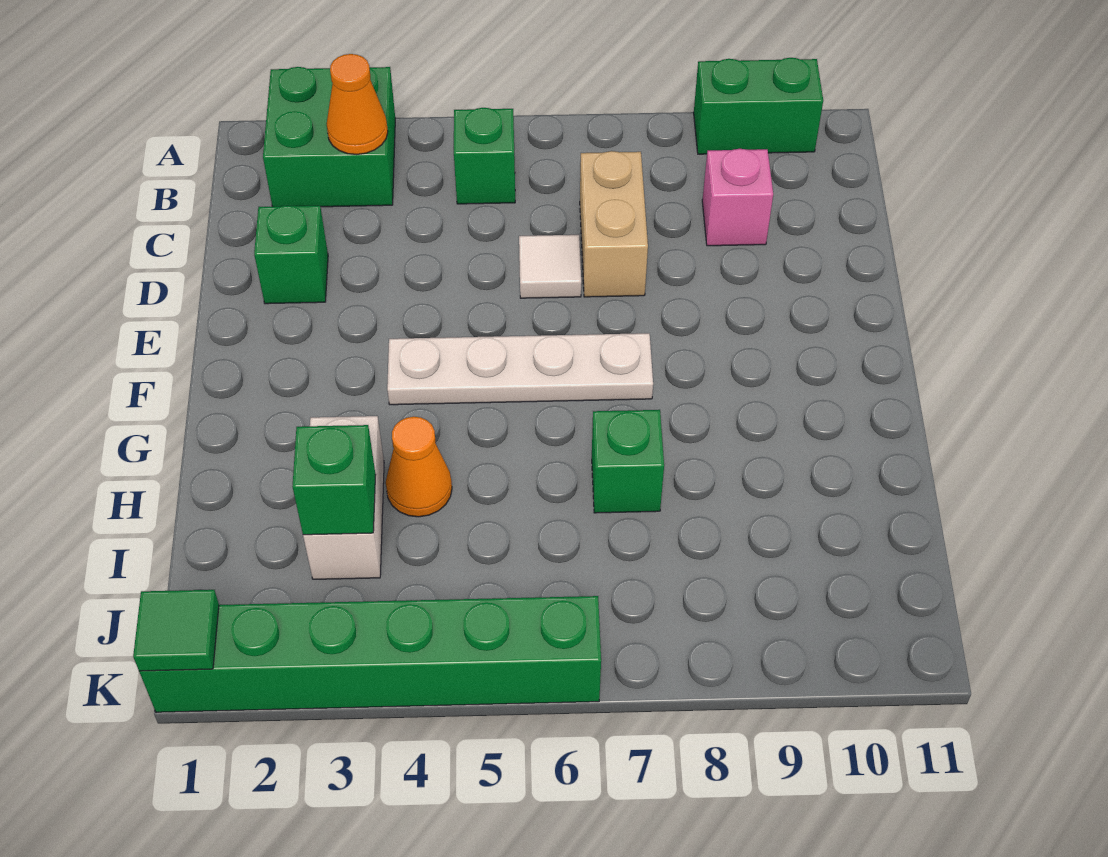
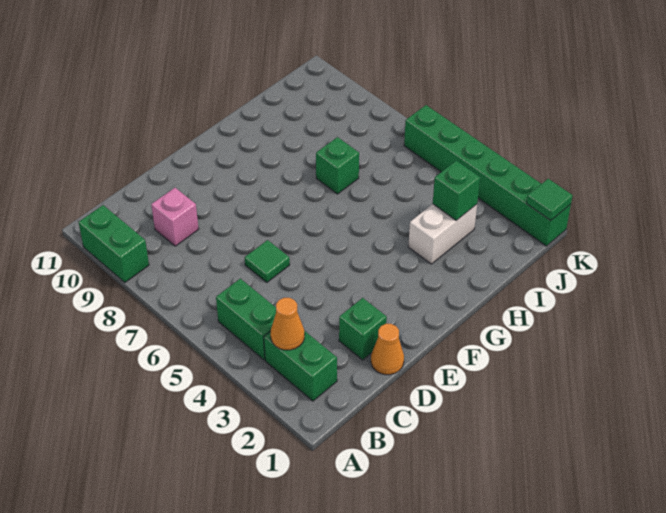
green 2x2 brick [263,67,395,207] -> green 1x2 brick [264,331,337,401]
green 1x1 brick [454,108,515,204] -> green 1x2 brick [216,279,276,360]
tan 1x2 brick [580,151,648,297] -> none
white 1x1 tile [519,235,581,298] -> green 1x1 tile [245,240,290,282]
white 1x4 plate [387,333,653,405] -> none
orange 1x1 cone [386,417,452,517] -> orange 1x1 cone moved to [371,324,404,375]

